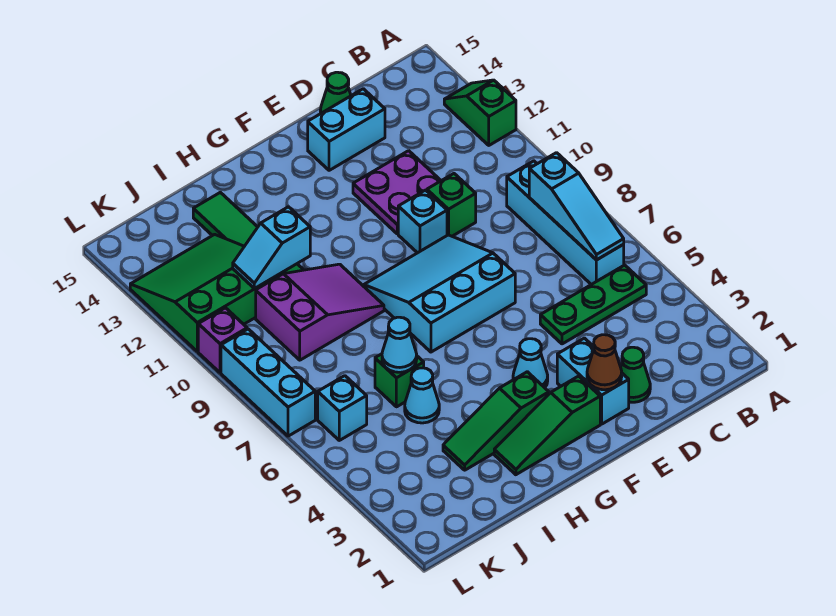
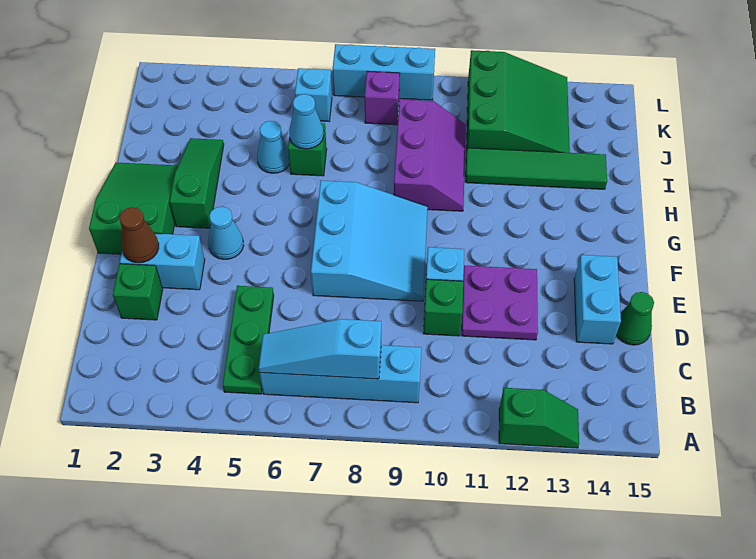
green 1x1 cone [621,347,650,402] -> green 1x1 brick [113,264,163,320]
green 1x3 slope [494,376,600,475] -> green 2x3 slope [89,163,178,254]
purple 2x3 slope [256,264,384,360] -> purple 2x3 slope turned to [394,99,466,211]
cyan 1x2 slope [233,207,310,289] -> none
purple 1x1 brick [198,308,247,373] -> purple 1x1 brick moved to [365,71,400,125]

